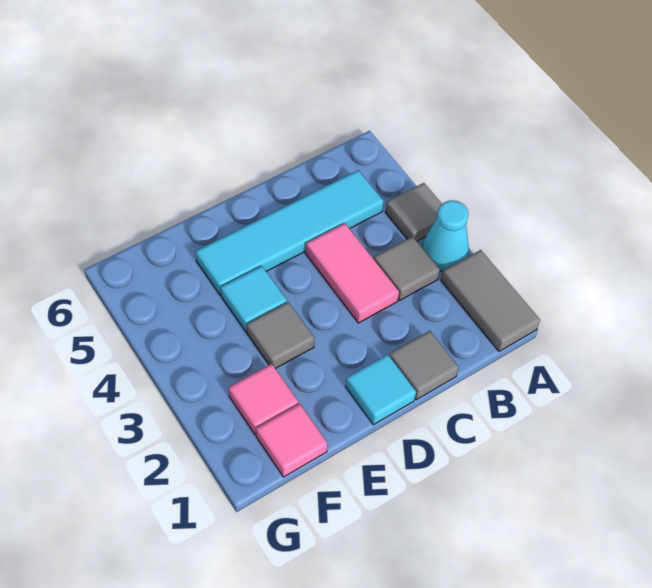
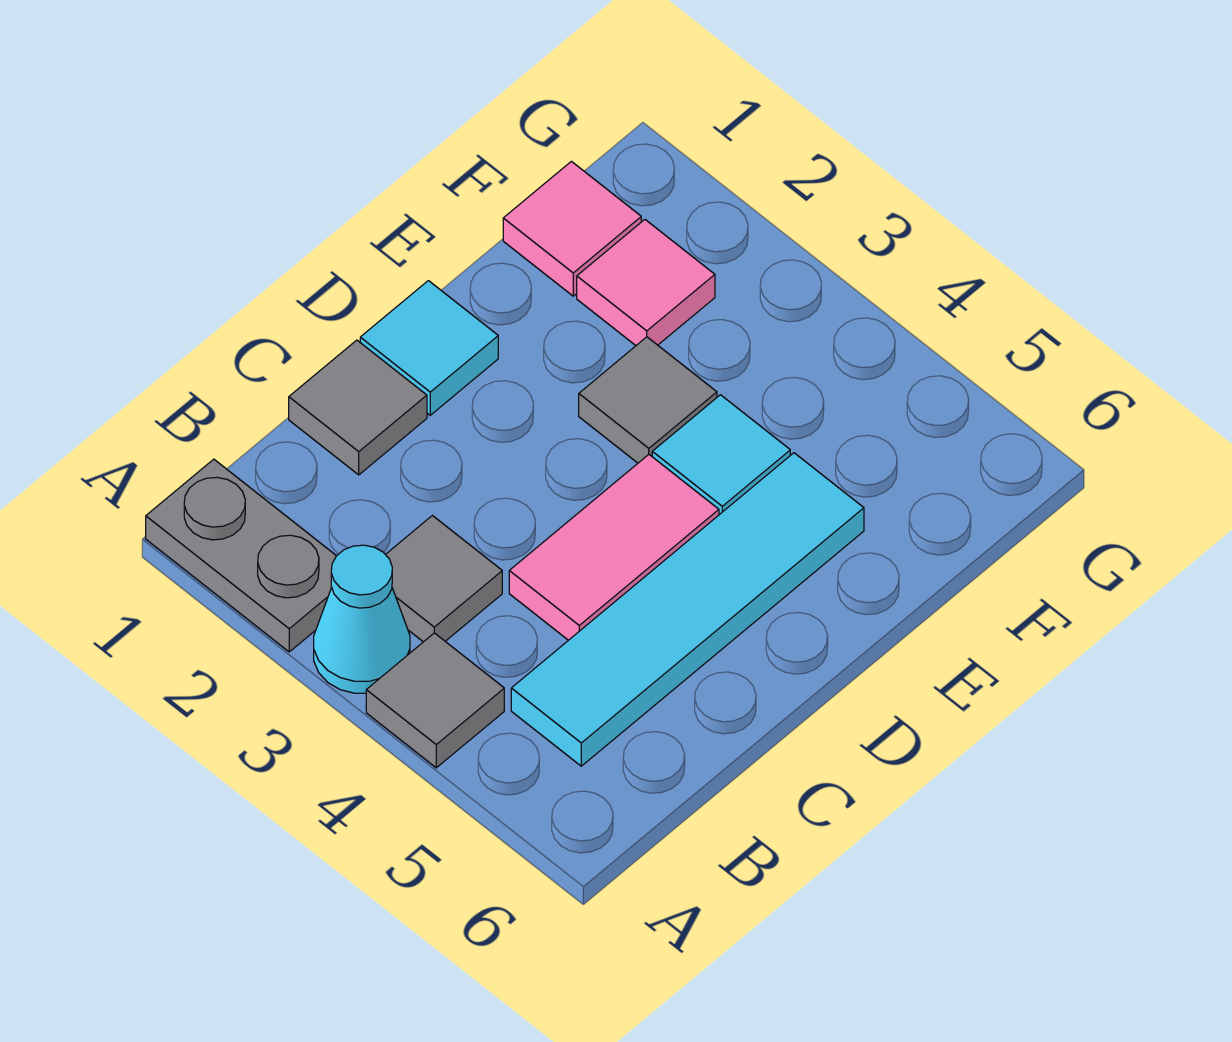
grey 1x2 tile [441,250,540,351] -> grey 1x2 plate [146,459,336,652]
pink 1x2 tile [306,223,399,323] -> pink 1x2 tile turned to [509,455,719,640]

